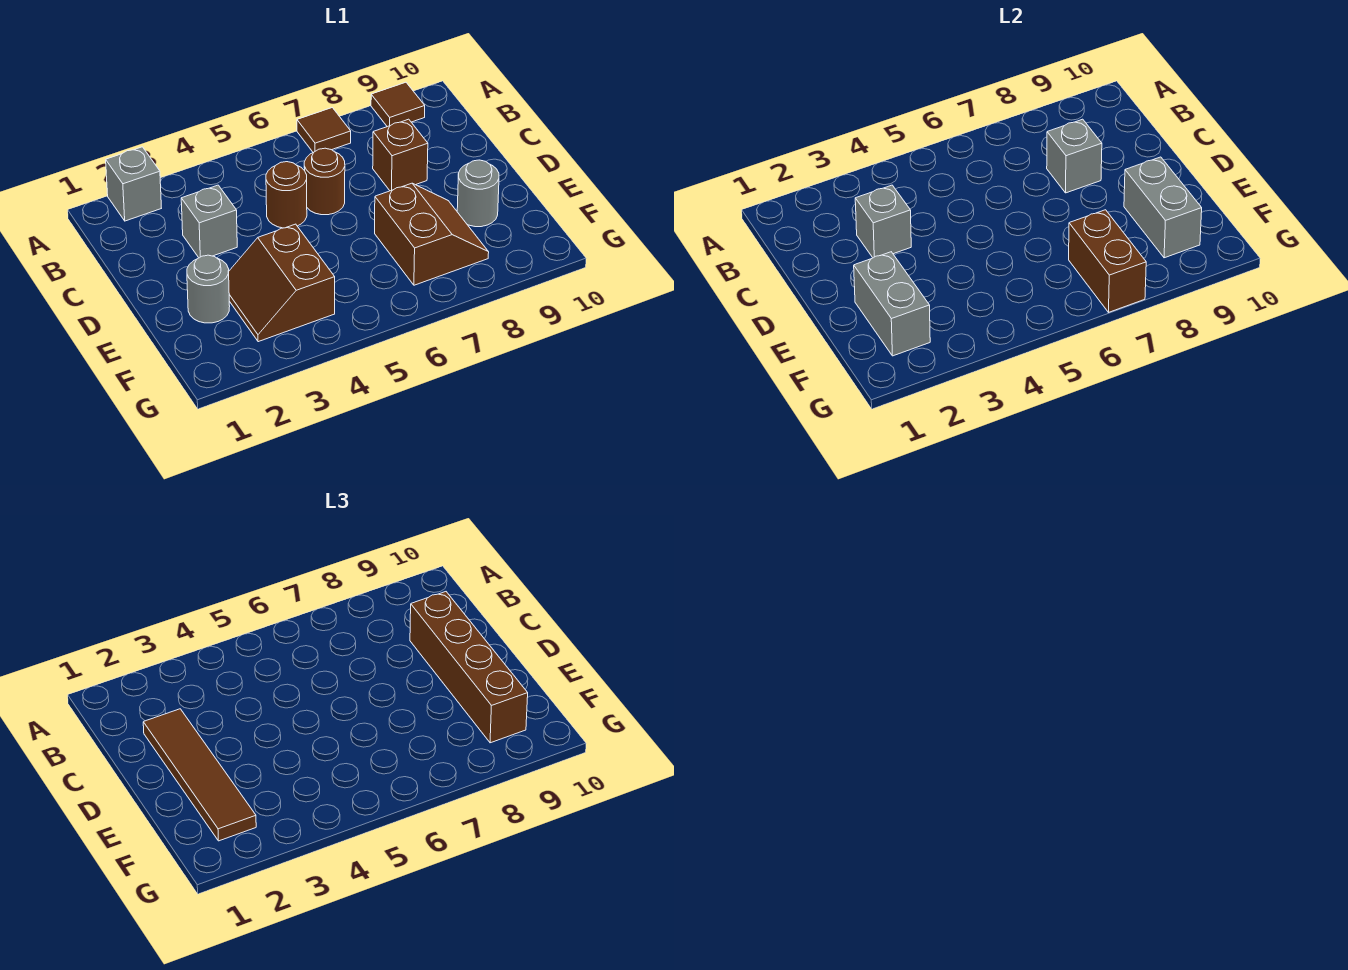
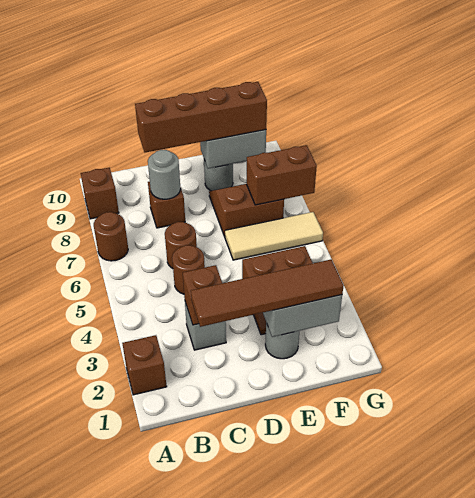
grey 1x1 brick [106,147,161,221] -> brown 1x1 brick [122,335,167,395]
brown 1x1 tile [297,108,351,153] -> brown 1x1 round brick [94,212,128,261]
brown 1x1 tile [371,82,425,127] -> brown 1x1 brick [81,168,119,219]
grey 1x1 brick [855,185,911,258] -> brown 1x1 brick [183,265,222,325]
grey 1x1 brick [1047,119,1102,193] -> grey 1x1 round brick [148,150,181,199]
none -> tan 1x3 tile [225,212,323,260]

